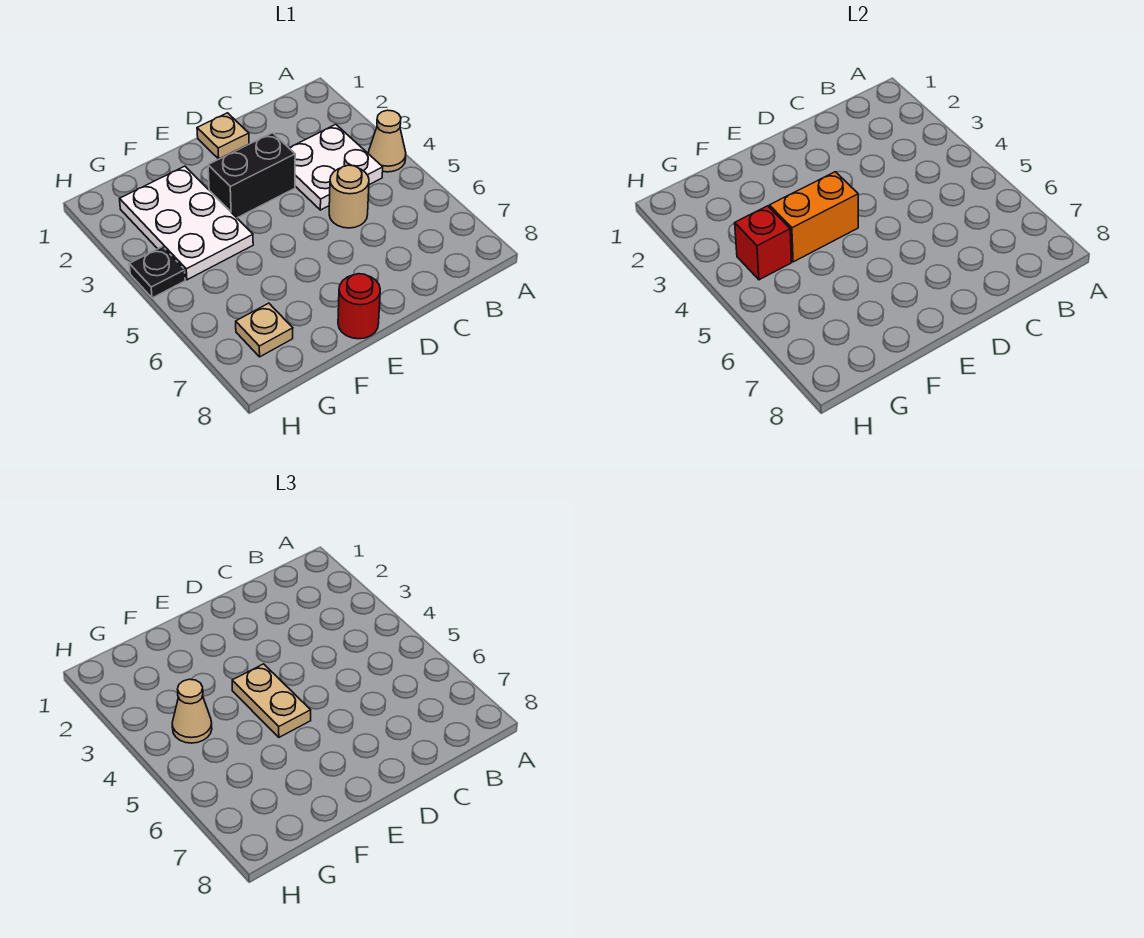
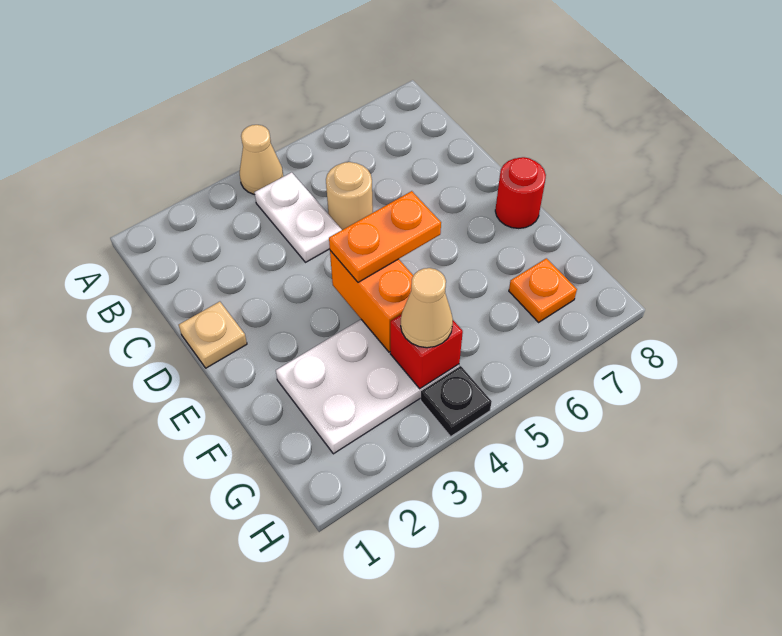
white 2x2 plate [289,124,383,210] -> white 1x2 plate [255,172,342,262]
black 1x2 brick [208,133,295,218] -> none
tan 1x2 plate [232,664,311,737] -> orange 1x2 plate [329,191,441,282]
tan 1x1 plate [236,303,293,357] -> orange 1x1 plate [509,258,577,322]

